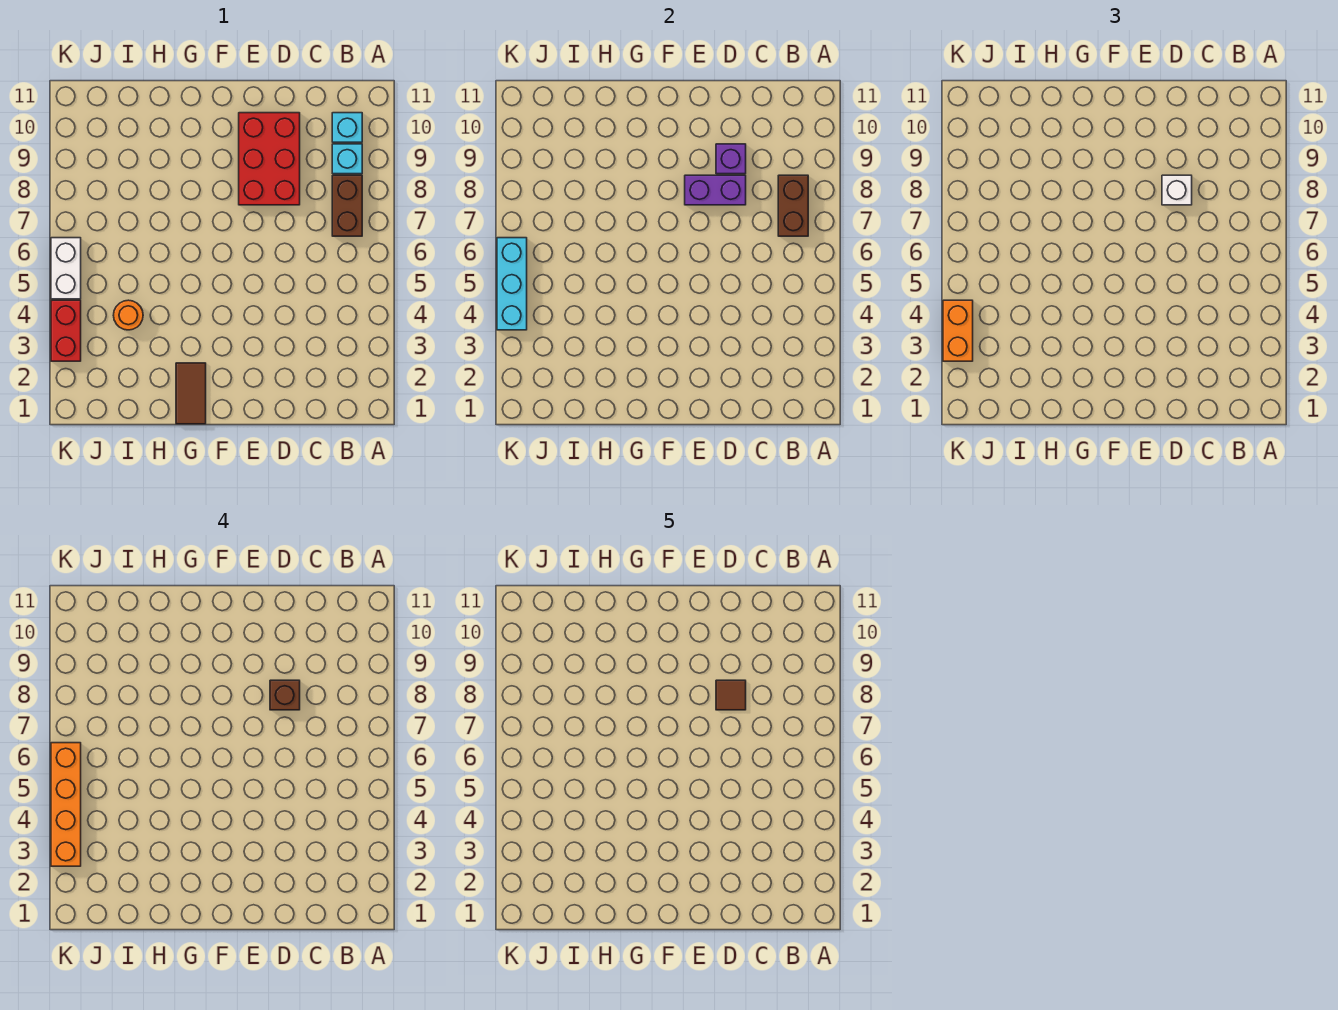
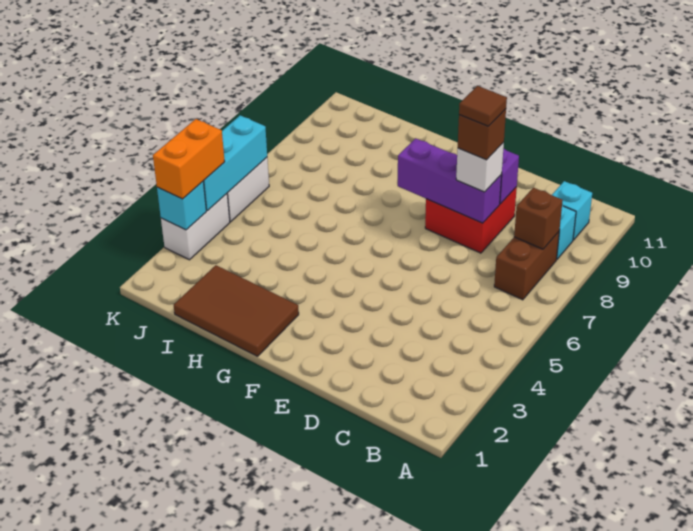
brown 1x2 brick [778,175,808,236] -> brown 1x1 brick [514,188,563,249]
red 2x3 brick [239,113,300,205] -> red 2x2 brick [425,187,517,253]
purple 1x2 brick [685,175,746,205] -> purple 1x3 brick [398,138,502,223]
brown 1x2 tile [176,363,206,424] -> brown 2x3 tile [174,265,299,356]
orange 1x1 round brick [113,300,143,330] -> none
red 1x2 brick [51,300,81,361] -> white 1x2 brick [161,194,230,260]
none -> cyan 1x1 brick [157,182,206,230]
orange 1x4 brick [51,743,81,866] -> none

